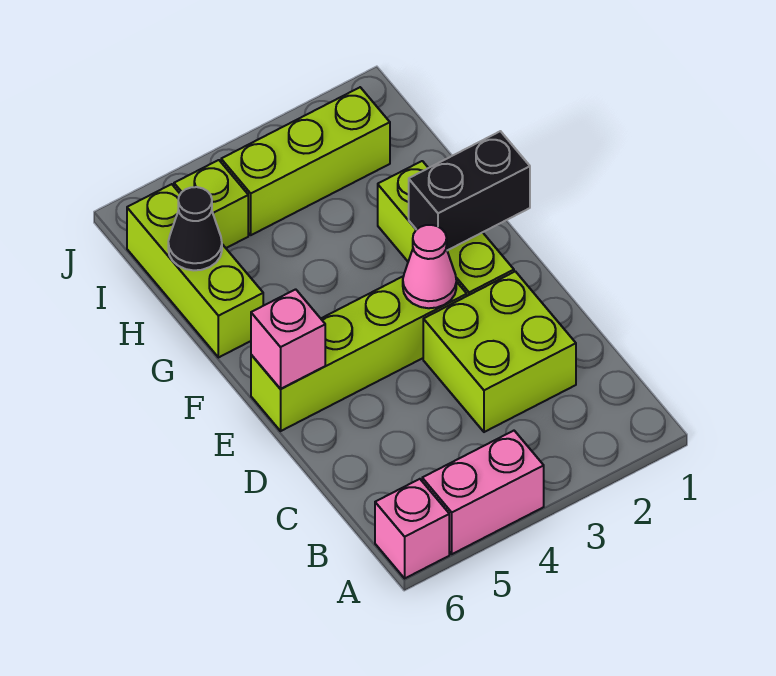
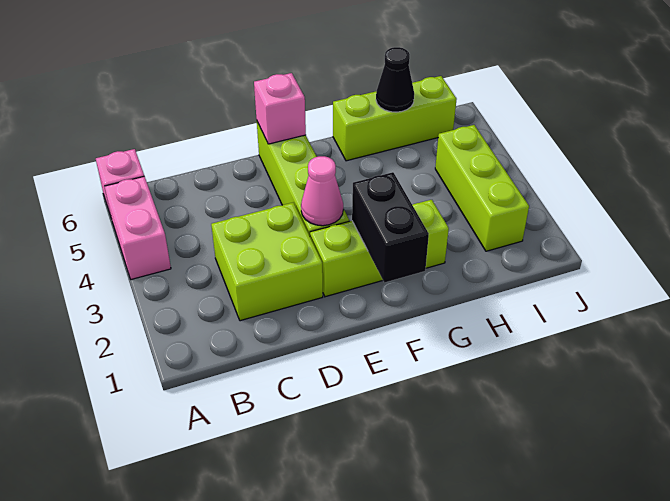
lime 1x1 brick [174,160,248,248] -> none

